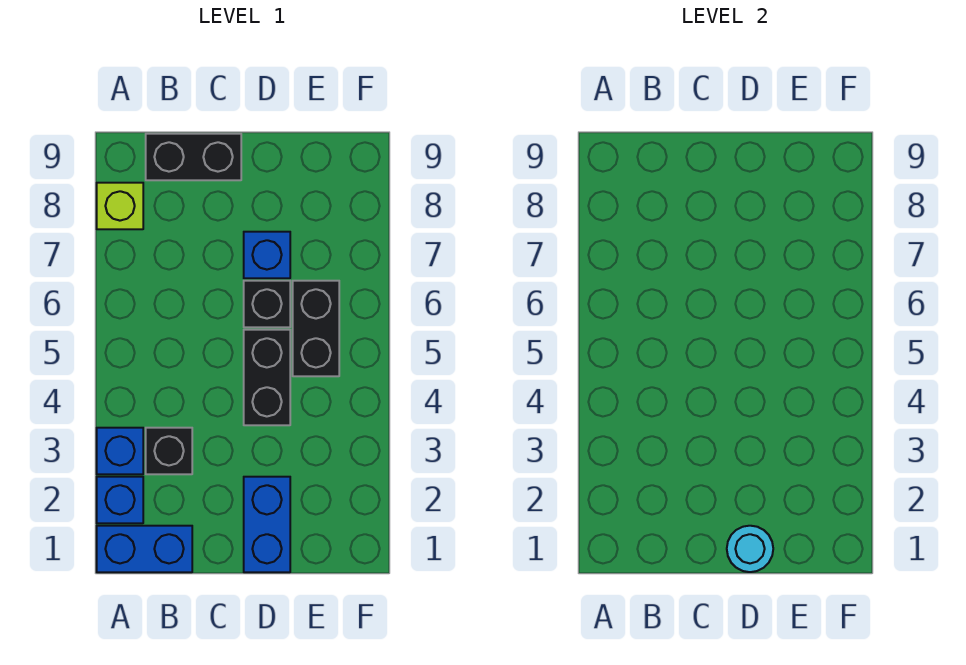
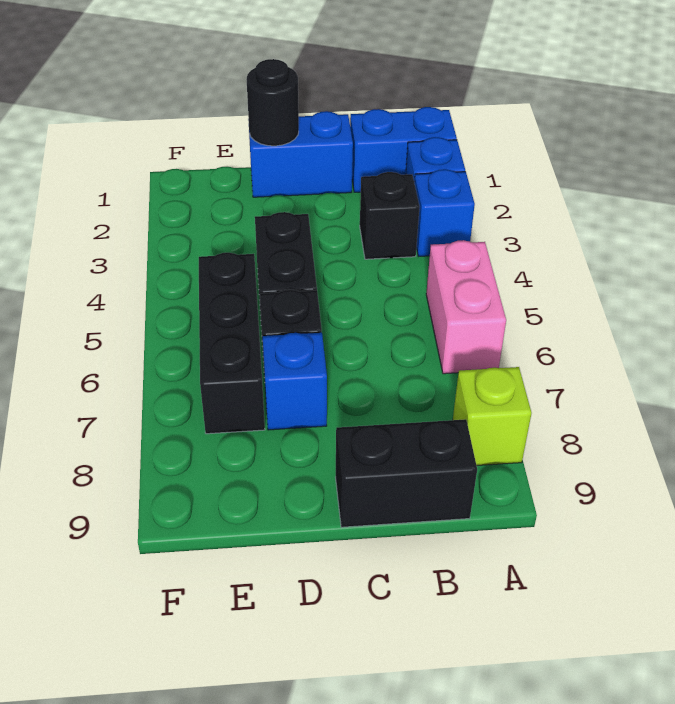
none -> pink 1x2 brick [426,240,506,374]
blue 1x2 brick [244,477,290,572] -> blue 1x2 brick turned to [248,111,353,197]
cyan 1x1 round brick [727,526,773,572] -> black 1x1 round brick [247,59,299,146]
black 1x2 brick [293,281,339,376] -> black 1x3 brick [199,253,265,434]

